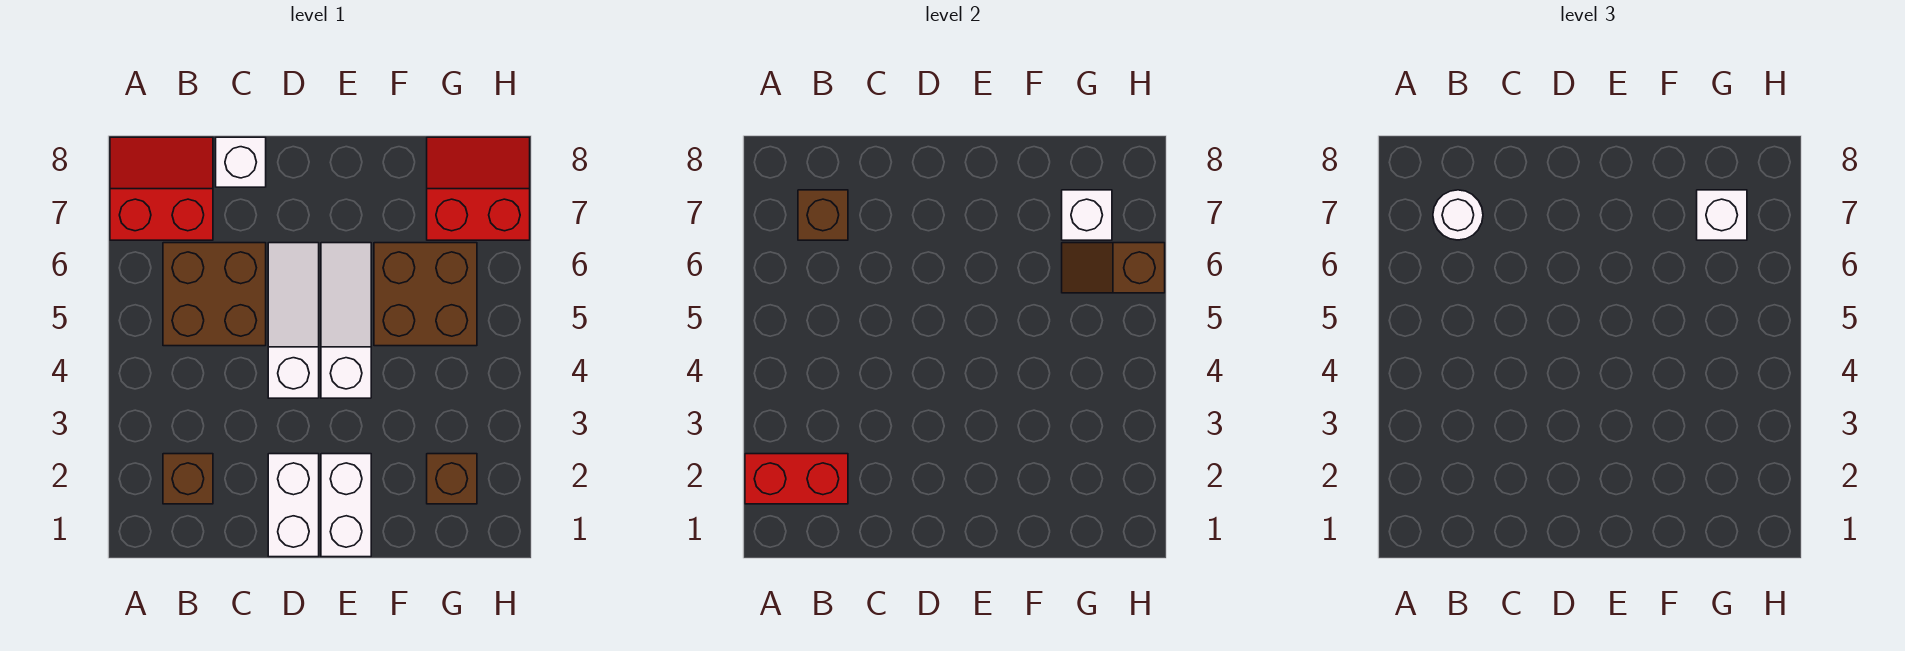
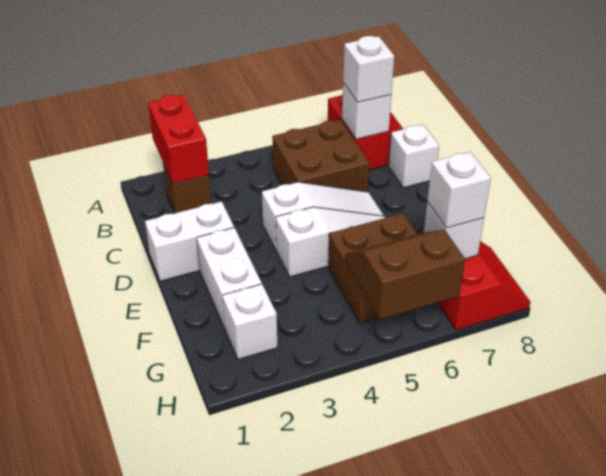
brown 1x1 brick [798,190,848,240] -> white 1x1 brick [342,83,391,139]
white 1x1 round brick [1433,190,1483,240] -> white 1x1 brick [343,36,394,102]
white 1x2 brick [321,454,371,557] -> white 1x2 brick turned to [197,228,262,328]
brown 1x1 brick [427,454,477,504] -> white 1x1 brick [222,284,277,359]
brown 1x2 slope [1062,243,1165,293] -> brown 2x2 slope [345,230,465,319]

